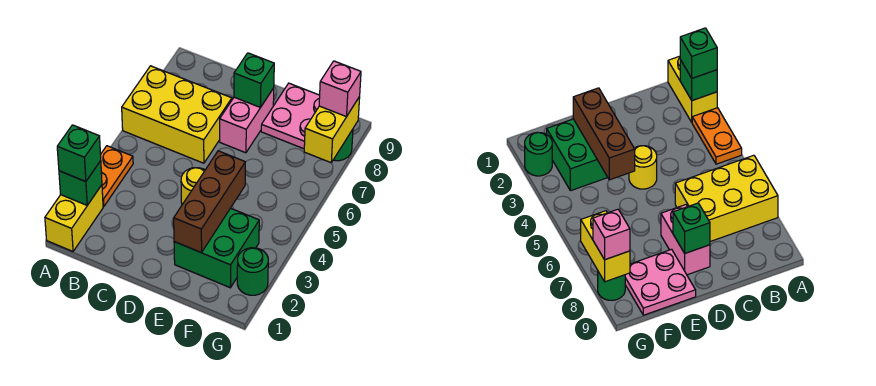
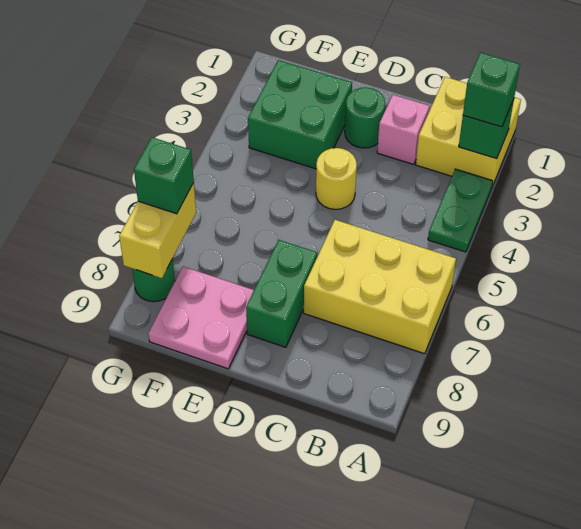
yellow 1x2 brick [45,185,103,251] -> yellow 2x2 brick [416,77,521,189]
orange 1x2 plate [101,146,133,207] -> green 1x2 plate [428,169,493,252]
pink 1x2 brick [220,88,274,153] -> green 1x2 brick [246,240,317,347]
green 1x1 brick [234,53,274,107] -> green 1x1 brick moved to [134,137,194,214]
brown 1x3 brick [174,151,245,253] -> none
green 1x1 round brick [237,248,268,295] -> green 1x1 round brick moved to [345,87,385,148]
pink 1x1 brick [319,61,361,117] -> pink 1x1 brick moved to [377,95,430,164]

